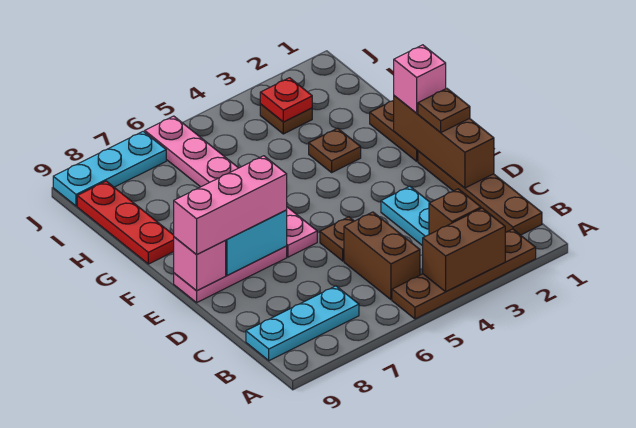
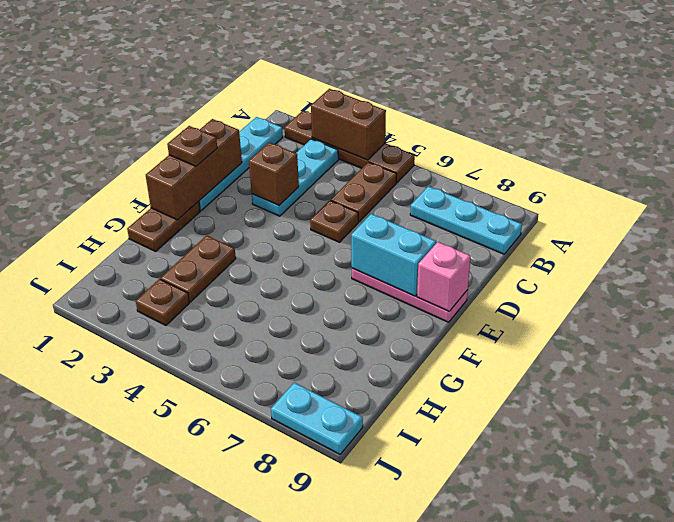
brown 1x4 plate [418,151,542,235] -> cyan 1x4 plate [199,117,283,210]
brown 1x1 brick [429,189,481,234] -> brown 1x1 brick moved to [249,142,299,205]
brown 1x2 brick [344,212,420,300] -> brown 1x2 plate [331,162,397,222]
pink 1x6 plate [145,116,317,257] -> none
pink 1x3 brick [174,156,287,255] -> none
pink 1x1 brick [394,45,446,113] -> none
brown 1x1 plate [309,128,361,172] -> brown 1x2 plate [161,235,236,302]
red 1x3 plate [77,181,174,264] -> none
red 1x1 plate [260,78,312,122] -> none
cyan 1x3 plate [53,131,166,206] -> cyan 1x2 plate [271,383,363,454]

